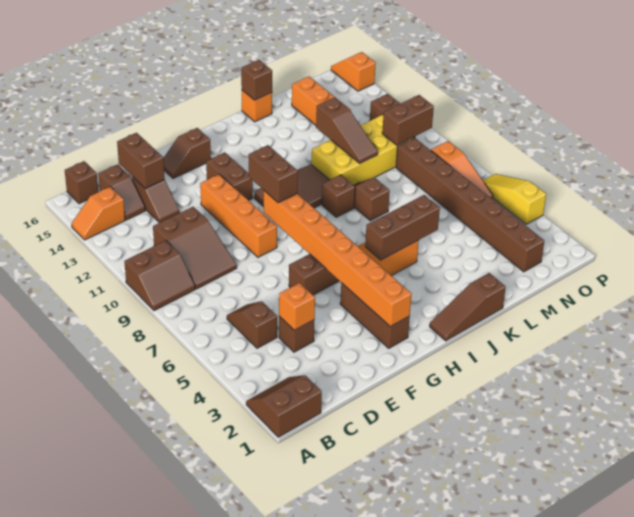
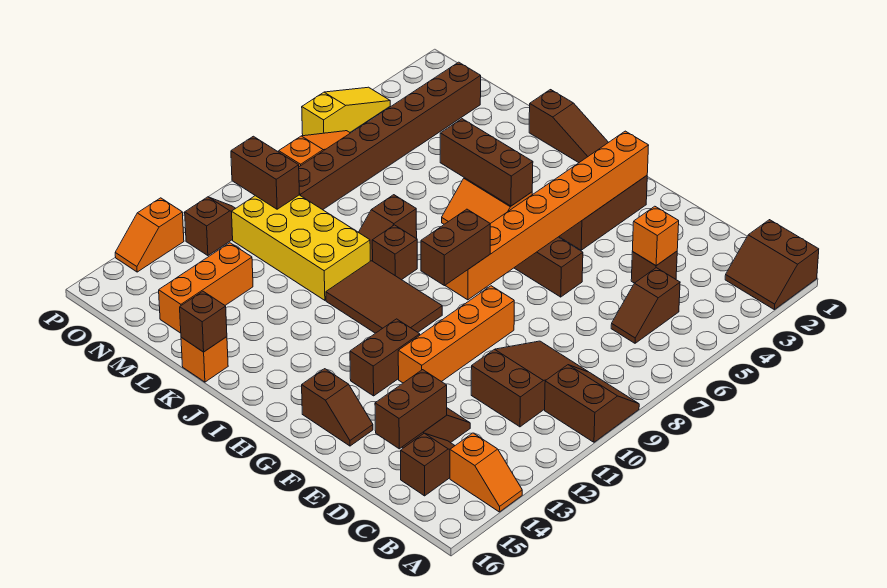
brown 1x1 brick [65,161,98,204] -> none
brown 1x3 slope [316,97,378,164] -> none
yellow 1x3 slope [483,174,546,224] -> yellow 1x3 slope turned to [302,87,390,136]
orange 1x2 slope [331,52,376,91] -> orange 1x2 slope moved to [115,198,184,272]

